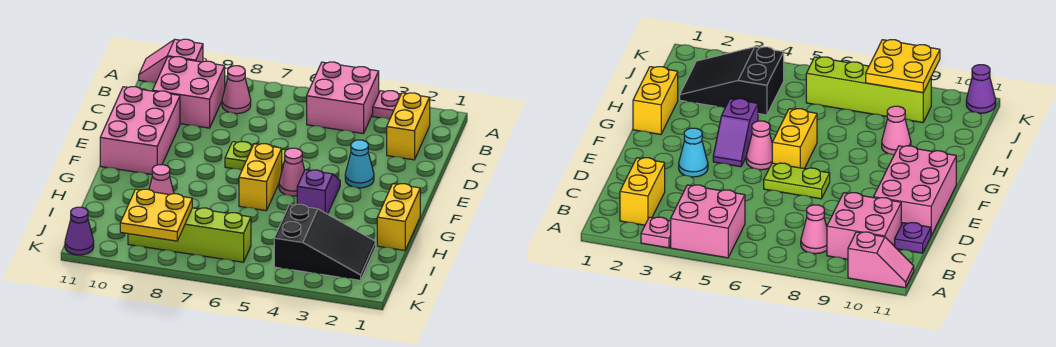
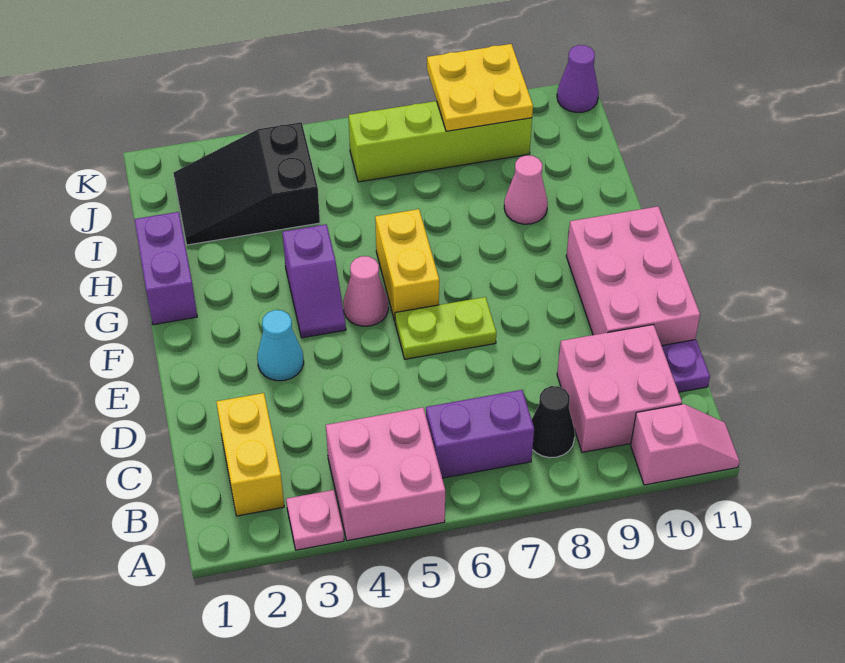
none -> purple 1x2 brick [426,390,534,478]
pink 1x1 cone [222,66,251,114] -> black 1x1 cone [532,386,575,458]
yellow 1x2 brick [377,184,420,250] -> purple 1x2 brick [134,212,197,325]

